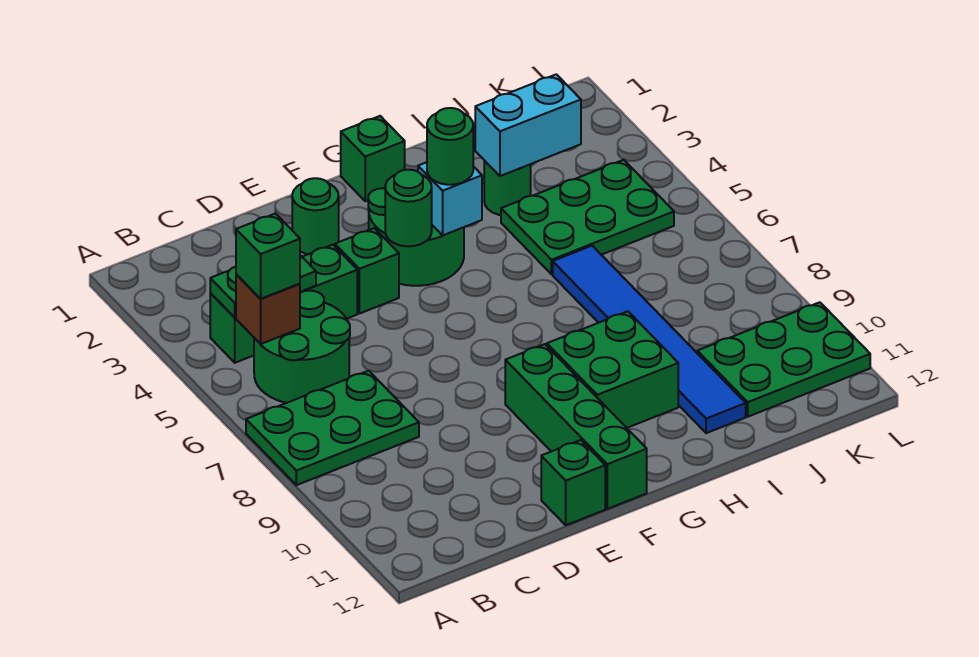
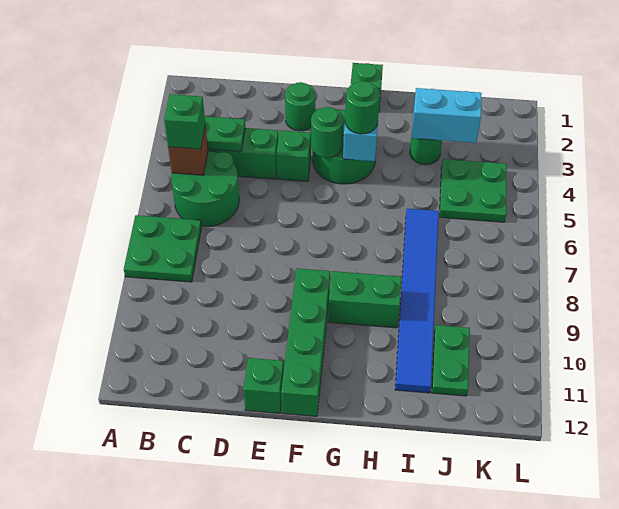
green 2x3 plate [246,371,419,485] -> green 2x2 plate [124,215,201,282]
green 2x2 brick [547,311,678,428] -> green 1x2 brick [328,271,401,328]
green 2x3 plate [501,160,674,274] -> green 2x2 plate [439,159,507,222]
green 2x3 plate [697,302,870,417] -> green 1x2 plate [432,325,470,396]

